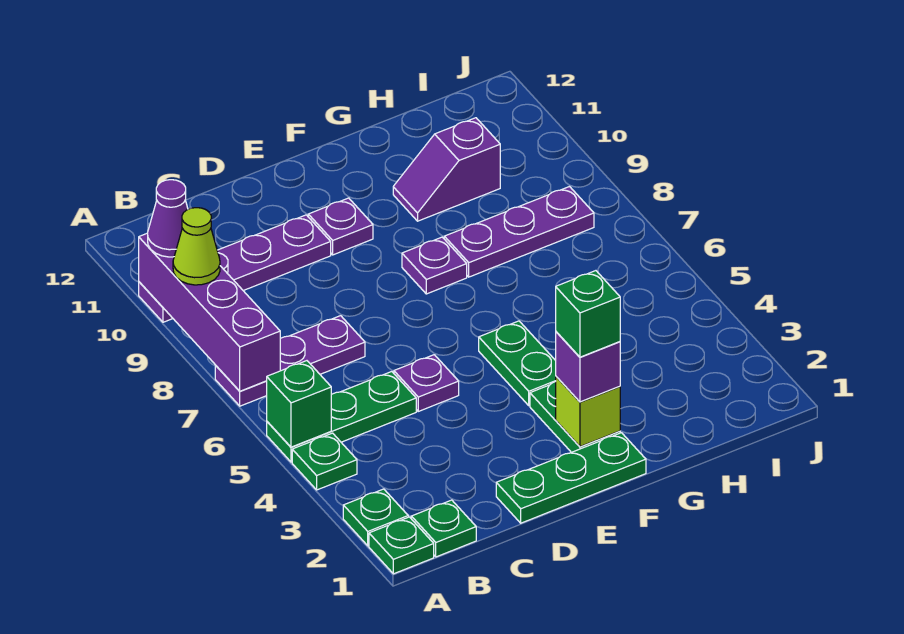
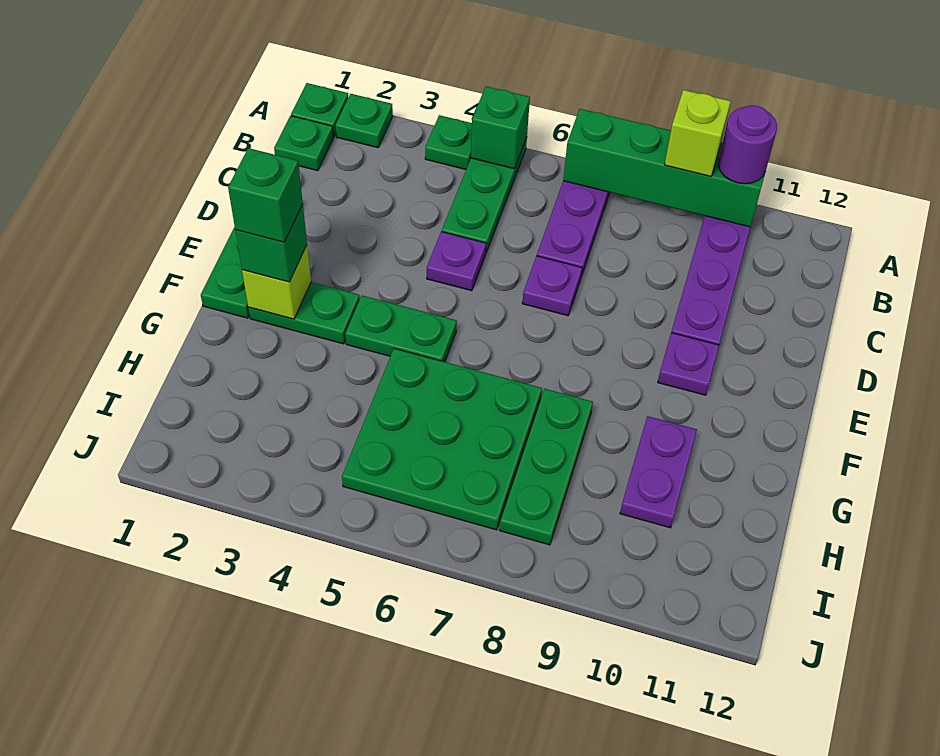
purple 1x4 brick [139,233,280,391] -> green 1x4 brick [563,109,765,227]
lime 1x1 cone [173,208,220,285] -> lime 1x1 brick [665,90,731,176]
purple 1x1 cone [148,180,188,257] -> purple 1x1 round brick [718,105,777,184]
purple 1x1 brick [556,332,620,402] -> green 1x1 brick [235,204,307,282]
purple 1x1 plate [402,237,467,294] -> purple 1x1 plate moved to [522,256,582,316]
none -> green 3x3 plate [342,349,542,530]
purple 1x3 plate [444,187,594,277] -> green 1x3 plate [499,389,593,545]
purple 1x2 slope [393,118,500,221] -> purple 1x2 plate [620,416,697,528]

